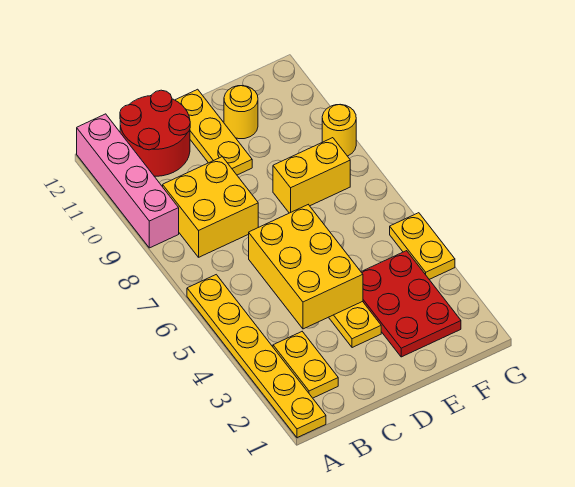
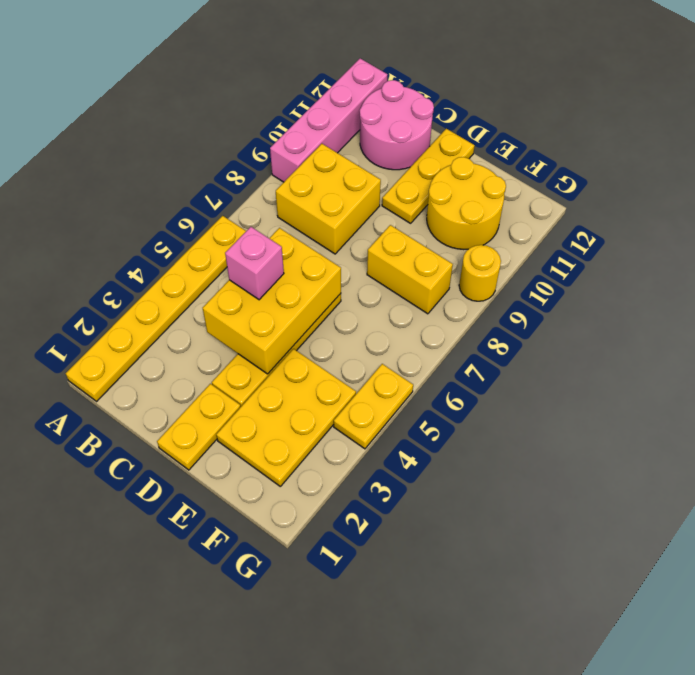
yellow 1x2 plate [273,332,338,398] -> yellow 1x2 plate moved to [157,384,241,470]
red 2x2 round brick [120,90,190,176] -> pink 2x2 round brick [360,80,434,170]
none -> pink 1x1 brick [225,227,284,300]
red 2x3 plate [361,251,461,357] -> yellow 2x3 plate [216,349,356,486]
yellow 1x1 round brick [224,86,258,139] -> yellow 2x2 round brick [427,157,506,249]

